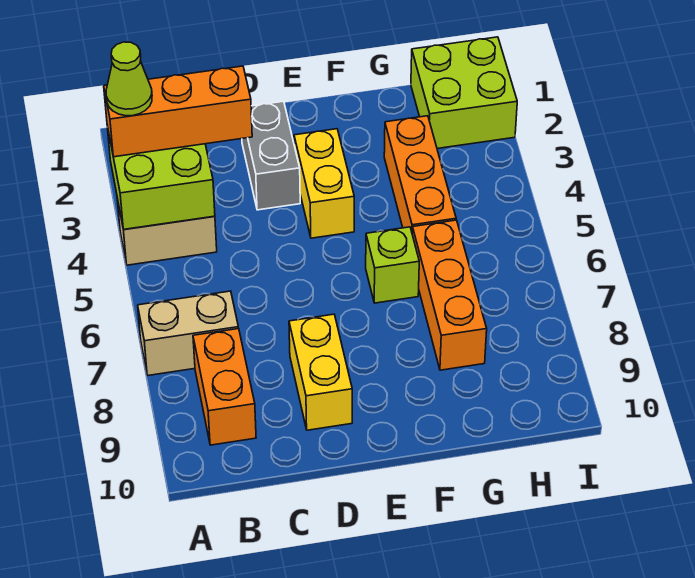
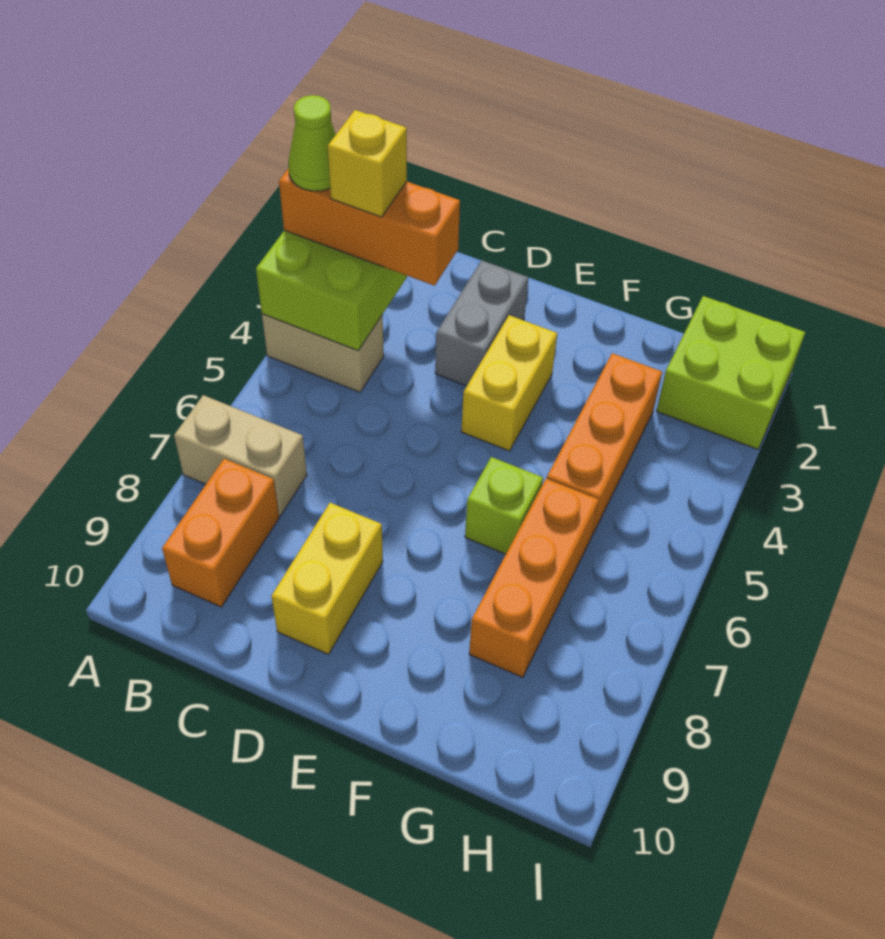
none -> yellow 1x1 brick [328,110,407,217]

